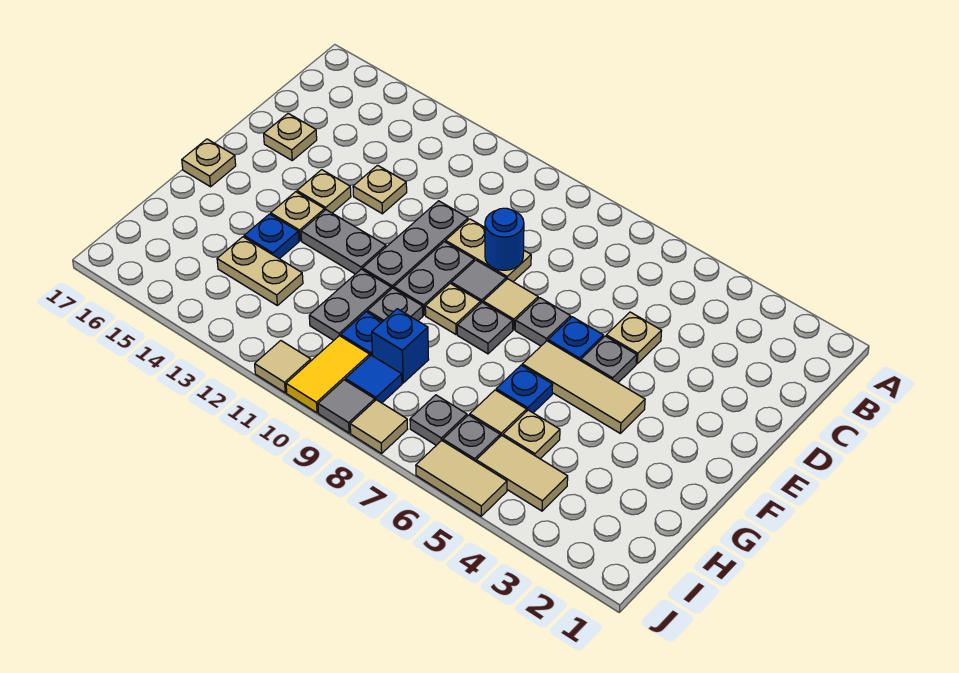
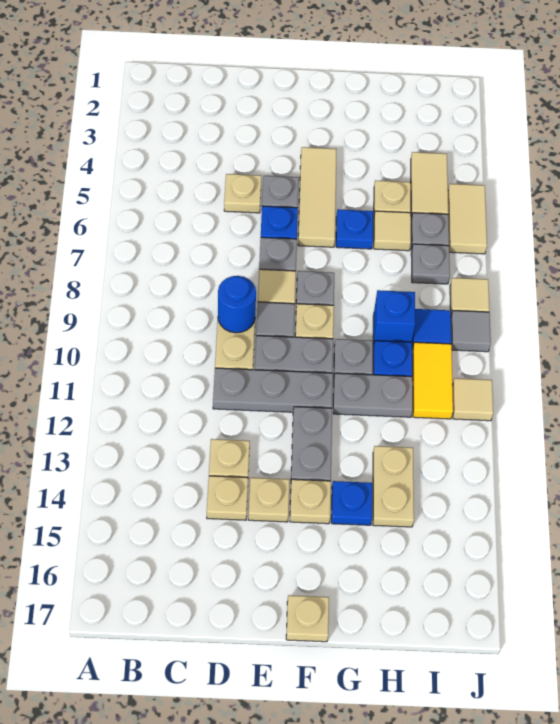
tan 1x1 plate [264,113,317,160] -> tan 1x1 plate moved to [207,476,248,520]
yellow 1x2 tile [286,336,370,413] -> yellow 1x2 tile turned to [412,342,453,419]

